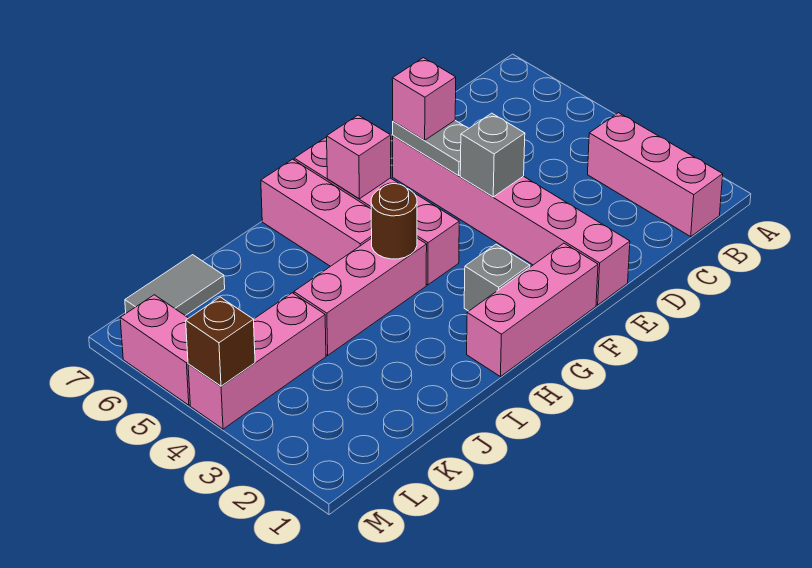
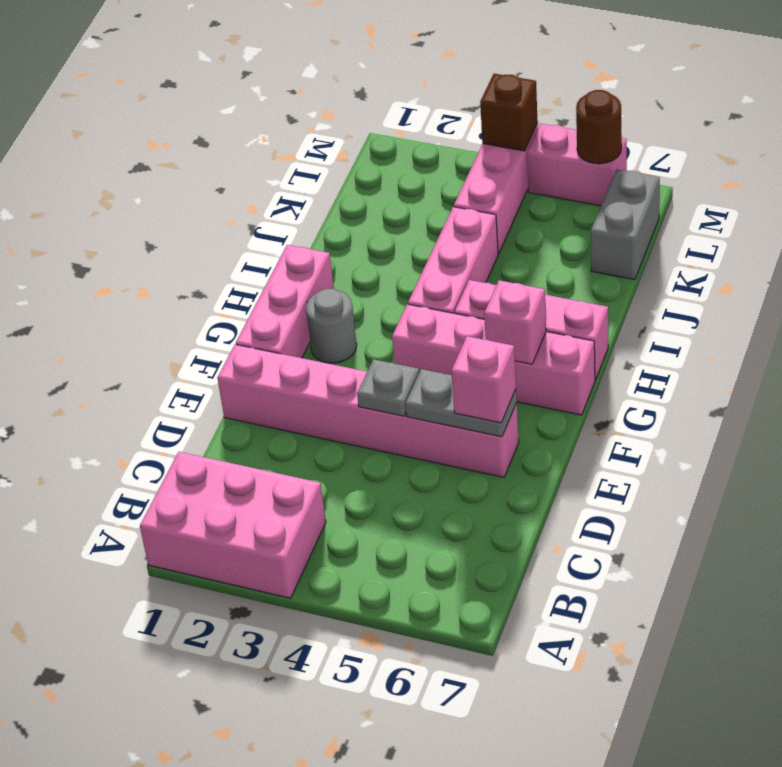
pink 1x3 brick [588,113,723,236] -> pink 2x3 brick [140,452,326,598]
grey 1x1 brick [460,113,525,197] -> grey 1x1 plate [357,359,419,416]
grey 1x1 brick [464,244,530,311] -> grey 1x1 round brick [306,289,357,363]
brown 1x1 round brick [371,184,417,259] -> brown 1x1 round brick moved to [576,90,622,164]
grey 1x2 tile [125,255,225,316] -> grey 1x2 brick [591,169,660,280]

